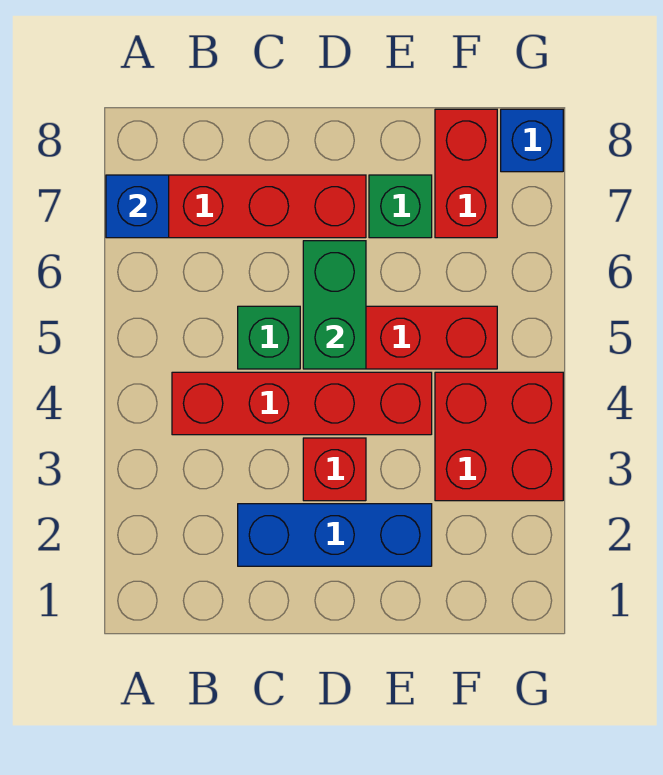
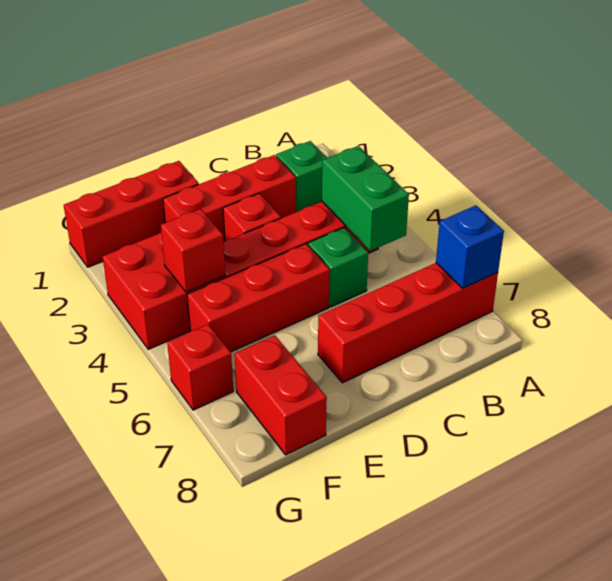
blue 1x3 brick [238,504,432,566] -> red 1x3 brick [163,155,296,242]
green 1x2 brick [303,241,366,369] -> green 1x2 brick moved to [322,146,409,251]
none -> red 1x3 brick [64,161,199,267]
green 1x1 brick [369,175,432,238] -> green 1x1 brick moved to [276,141,327,212]
none -> red 1x1 brick [161,209,225,292]
none -> red 1x1 brick [167,324,233,410]
blue 1x1 brick [501,109,563,172] -> none

